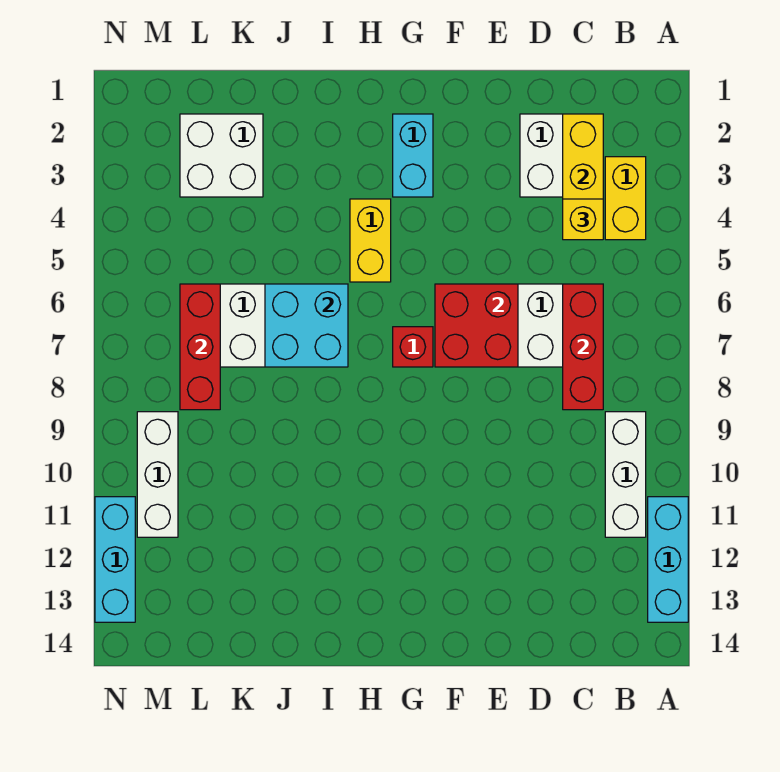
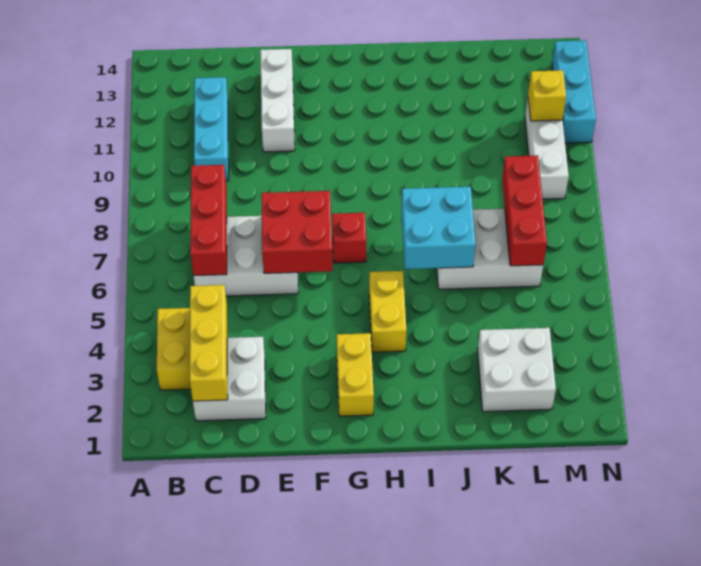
cyan 1x3 brick [648,497,688,622] -> cyan 1x3 brick moved to [194,77,229,181]
white 1x3 brick [605,412,646,537] -> white 1x3 brick moved to [260,49,295,152]
yellow 1x1 brick [563,199,603,240] -> yellow 1x1 brick moved to [528,70,566,121]
cyan 1x2 brick [393,114,433,197] -> yellow 1x2 brick [337,333,374,416]

